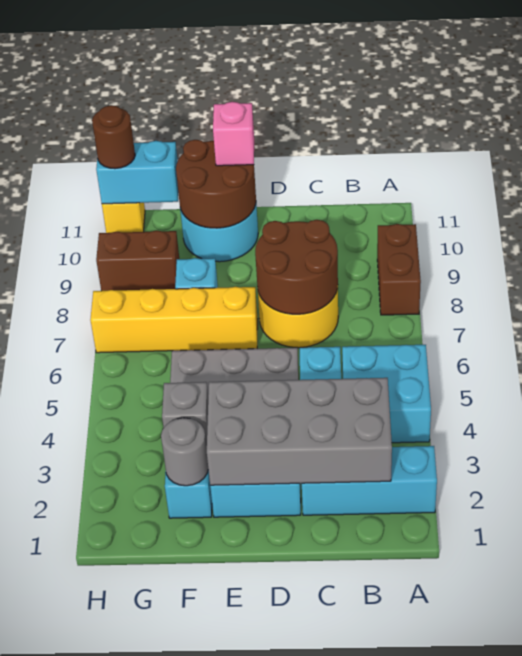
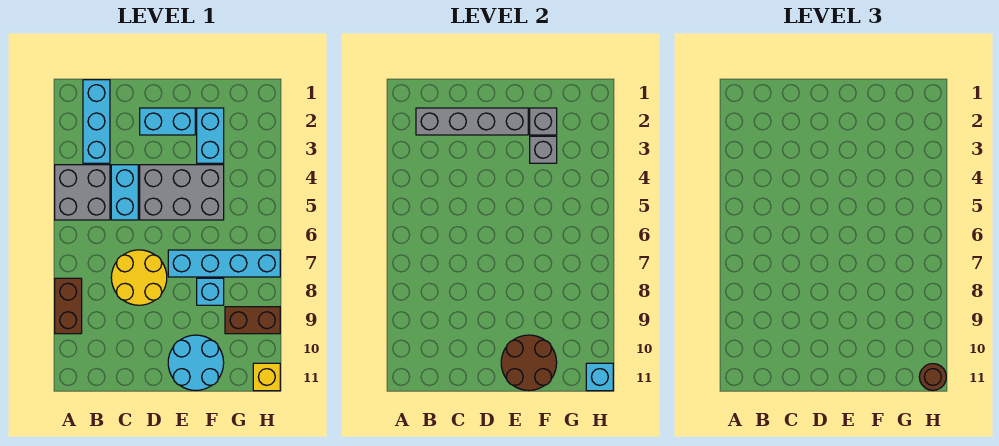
cyan 1x3 brick [302,446,437,515] -> cyan 1x3 brick turned to [83,80,110,163]
cyan 2x2 brick [342,345,431,443] -> grey 2x2 brick [55,165,110,220]
grey 2x4 brick [207,378,392,485] -> grey 1x4 brick [416,108,528,135]
brown 2x2 round brick [255,220,338,314] -> none
yellow 1x4 brick [90,287,258,353] -> cyan 1x4 brick [168,250,280,277]
pink 1x1 brick [213,102,254,166] -> none
grey 1x1 round brick [161,418,208,486] -> grey 1x1 brick [530,108,557,135]
cyan 1x2 brick [96,141,178,204] -> cyan 1x1 brick [586,363,613,391]

